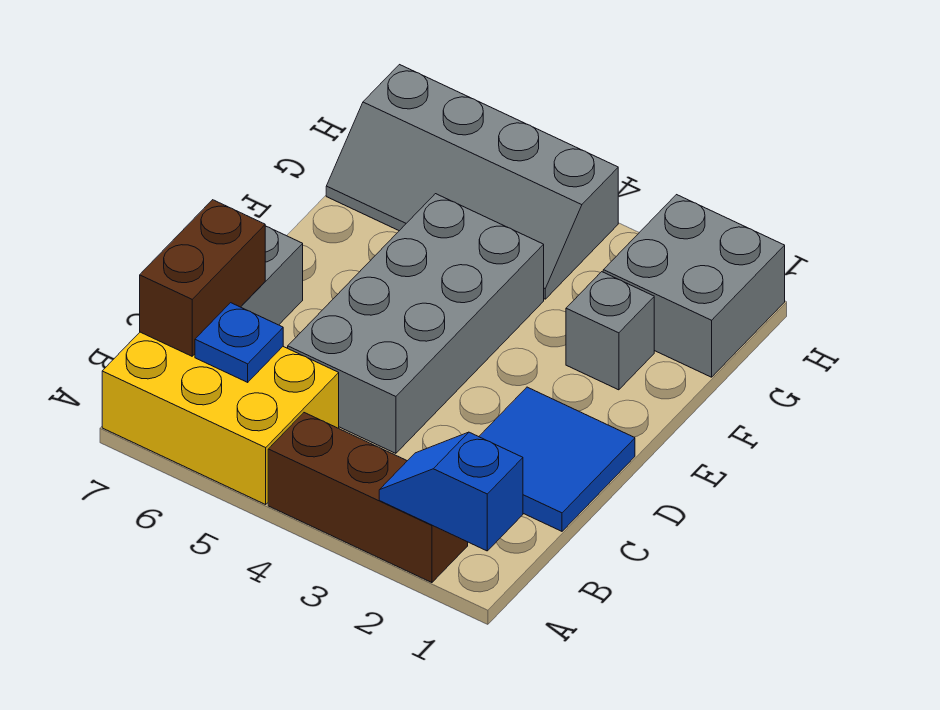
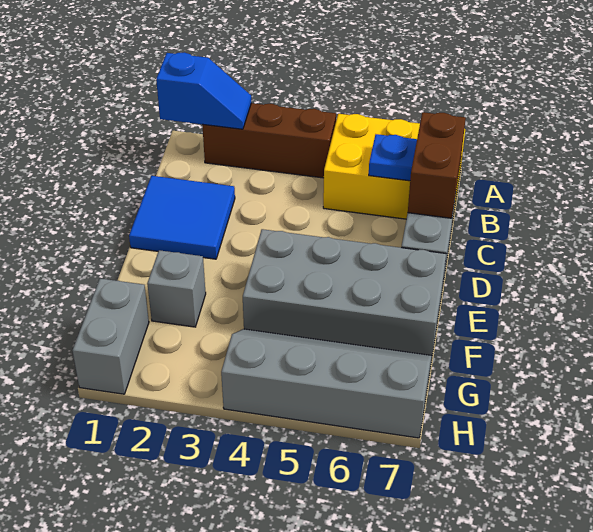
grey 2x4 brick [288,194,544,453] -> grey 2x4 brick turned to [243,229,446,356]
grey 2x2 brick [603,195,785,377] -> grey 1x2 brick [73,279,149,394]

